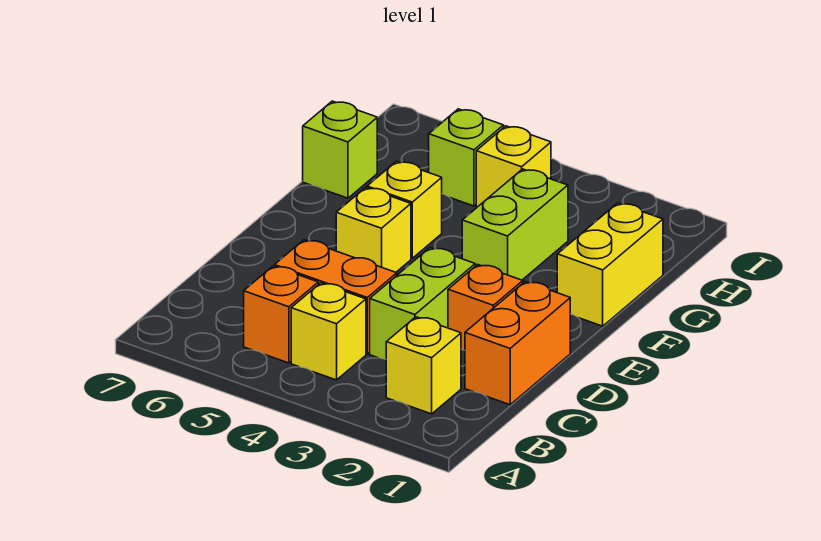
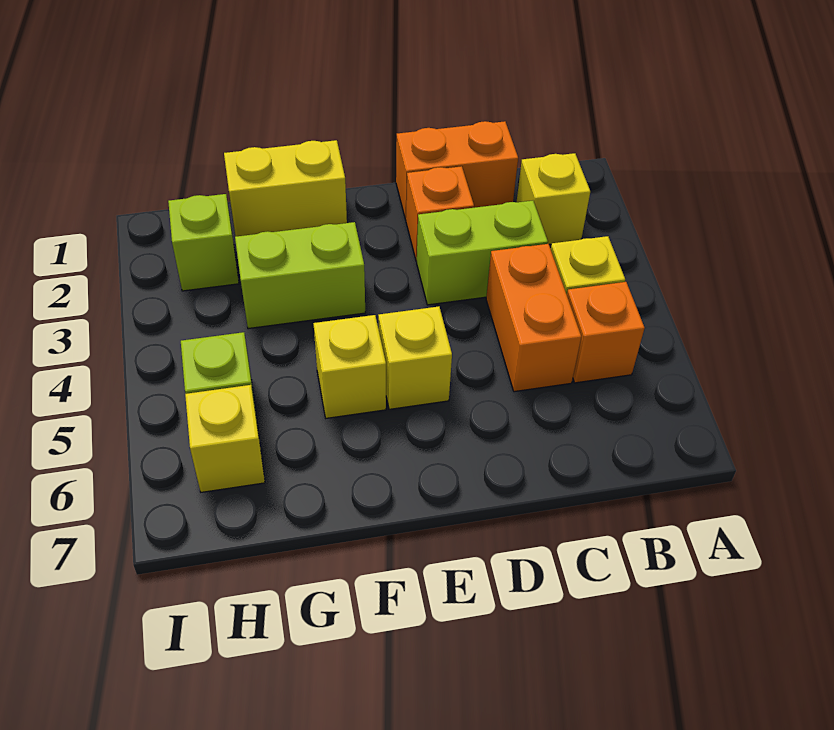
lime 1x1 brick [303,101,377,198] -> lime 1x1 brick moved to [168,194,239,291]
yellow 1x1 brick [476,126,551,207] -> yellow 1x1 brick moved to [185,385,265,492]

